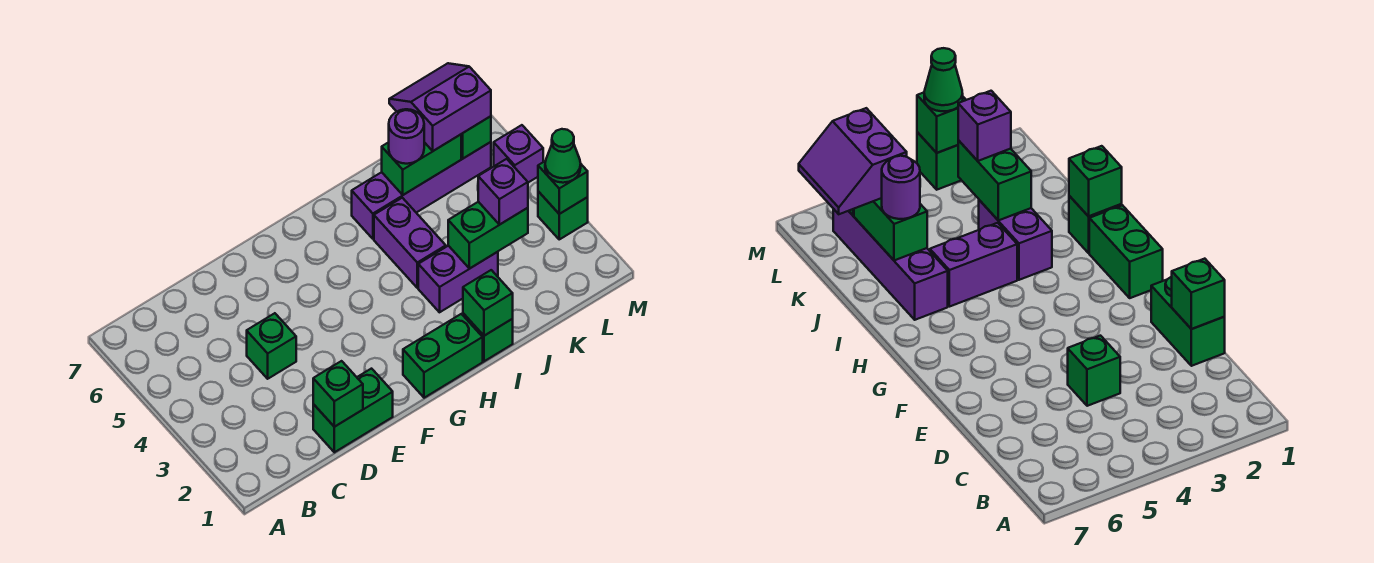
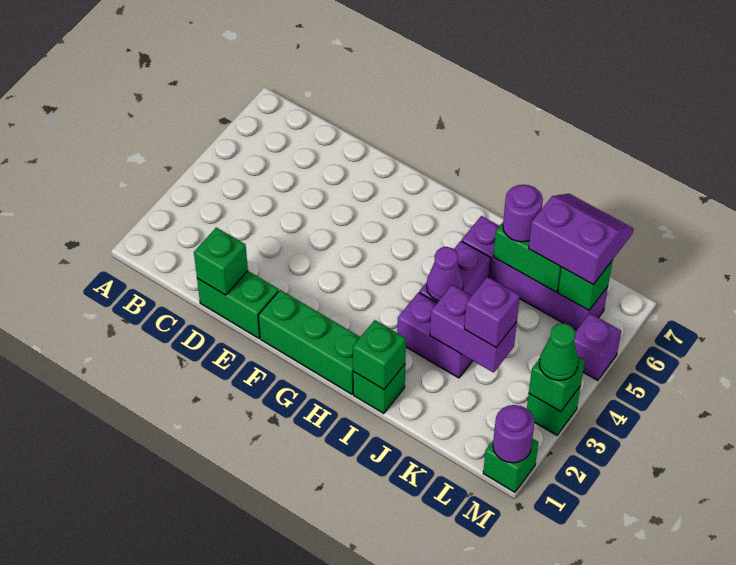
green 1x1 brick [247,313,296,379] -> green 1x1 brick moved to [483,438,538,492]
green 1x2 brick [403,314,483,398] -> green 1x3 brick [258,290,360,394]
none -> purple 1x1 cone [427,247,463,301]
green 1x2 brick [448,202,528,268] -> purple 1x2 brick [430,285,517,373]
none -> purple 1x1 round brick [493,405,535,463]

